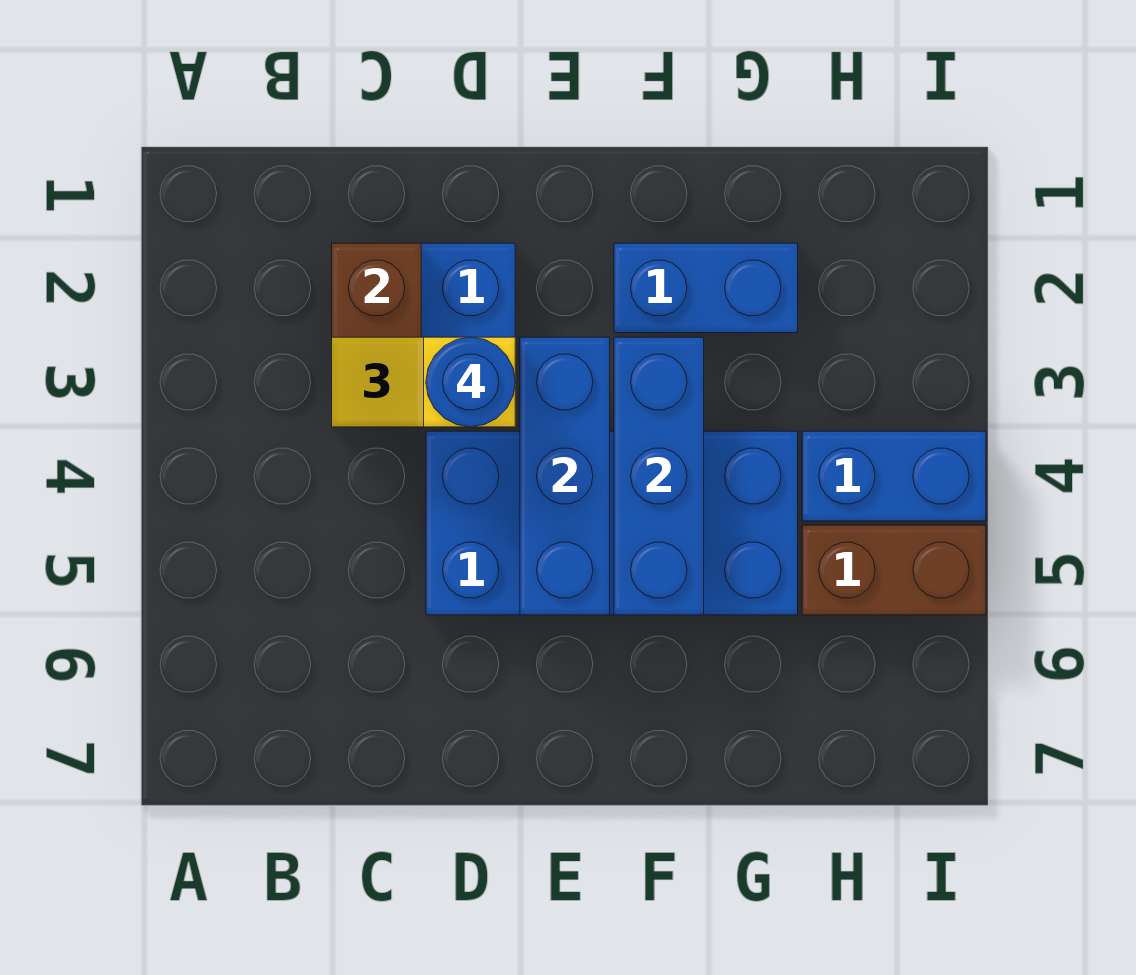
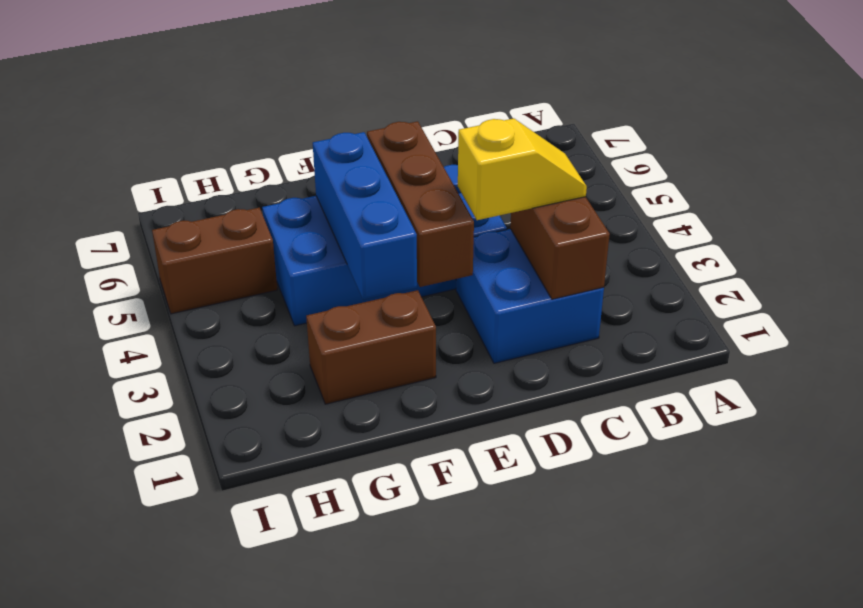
blue 1x1 round brick [426,337,515,427] -> none
blue 1x3 brick [520,337,610,615] -> brown 1x3 brick [367,121,474,287]
blue 1x2 brick [614,243,798,333] -> brown 1x2 brick [306,290,436,404]
blue 1x2 brick [802,431,986,521] -> none

